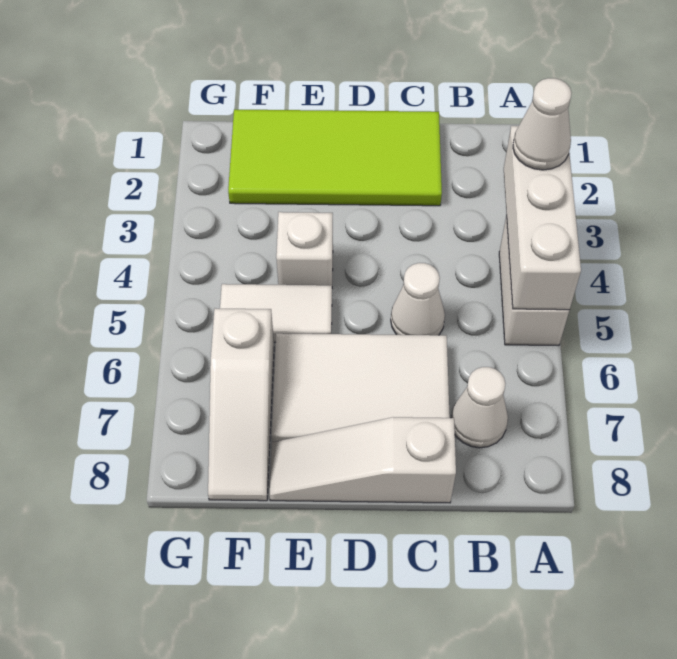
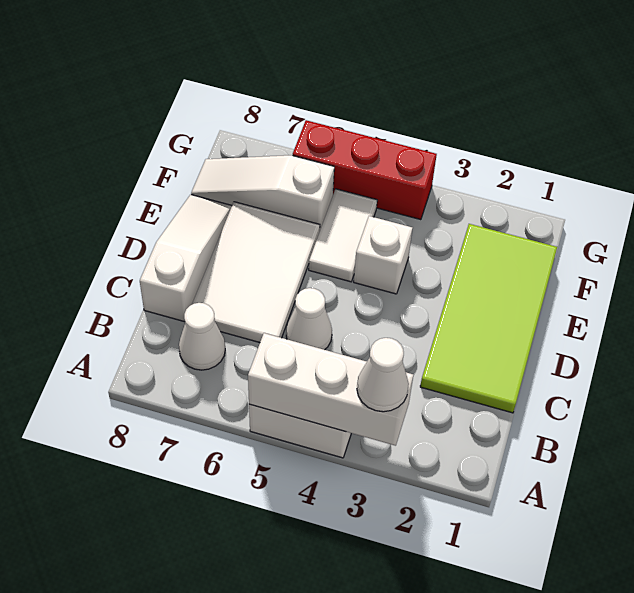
none -> red 1x3 brick [293,120,437,220]

